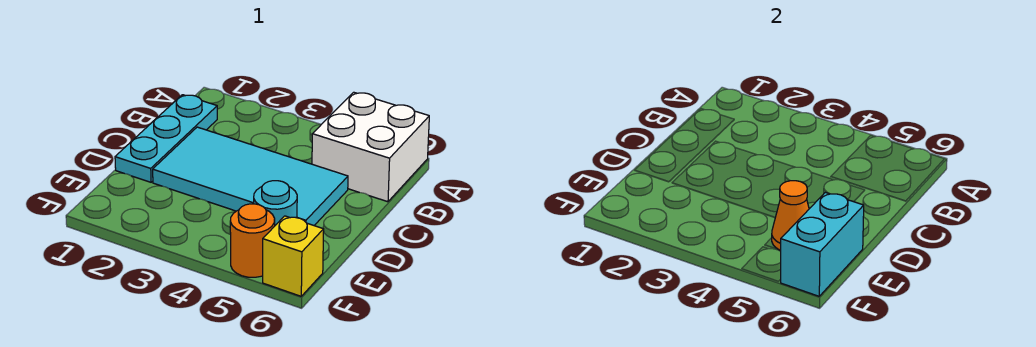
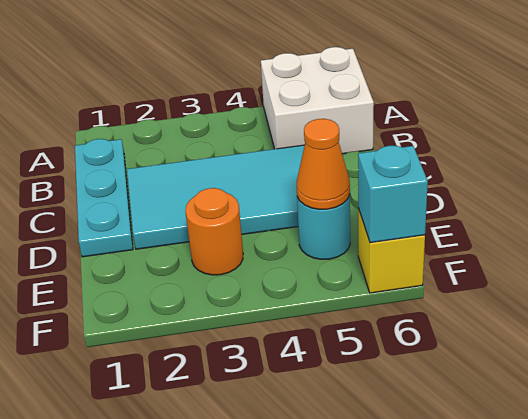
cyan 1x2 brick [780,192,864,296] -> cyan 1x1 brick [358,146,428,243]
orange 1x1 round brick [230,204,275,277] -> orange 1x1 round brick moved to [185,188,243,275]

